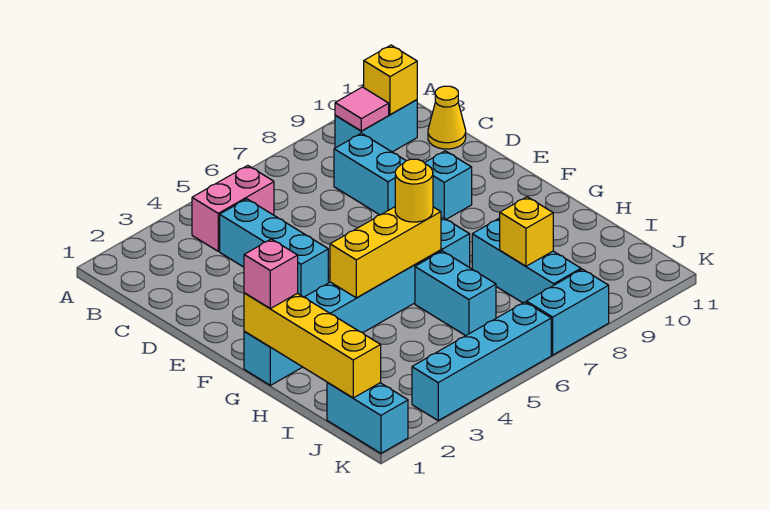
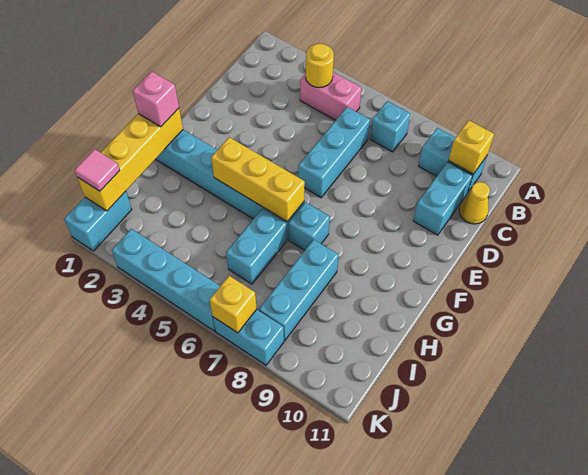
pink 1x1 tile [335,87,389,131] -> pink 1x1 tile moved to [75,149,120,191]
cyan 1x3 brick [220,199,328,297] -> cyan 1x3 brick moved to [298,107,370,198]
cyan 1x2 brick [334,133,406,215] -> cyan 1x2 brick moved to [413,162,473,235]
cyan 1x1 brick [425,151,472,219] -> cyan 1x1 brick moved to [370,101,410,152]
yellow 1x1 round brick [395,159,433,222] -> yellow 1x1 round brick moved to [306,44,334,88]
yellow 1x1 brick [500,197,553,266] -> yellow 1x1 brick moved to [210,276,257,333]

